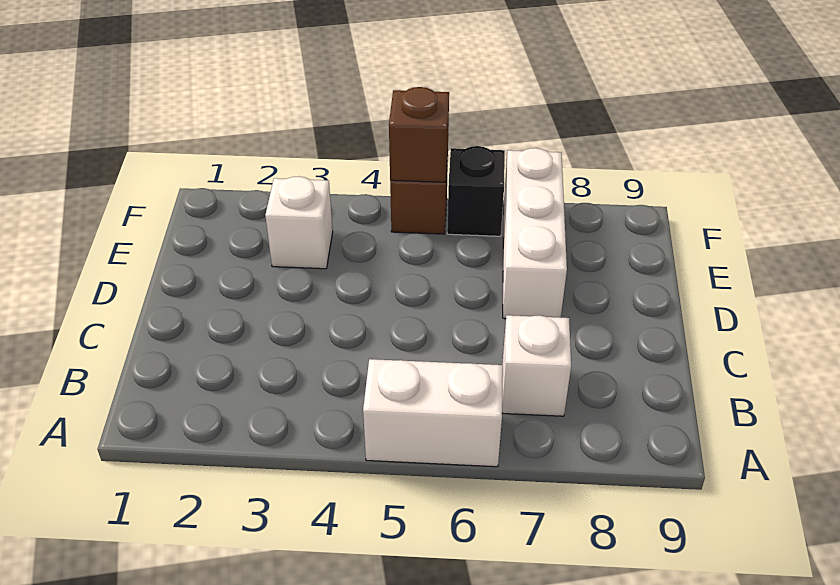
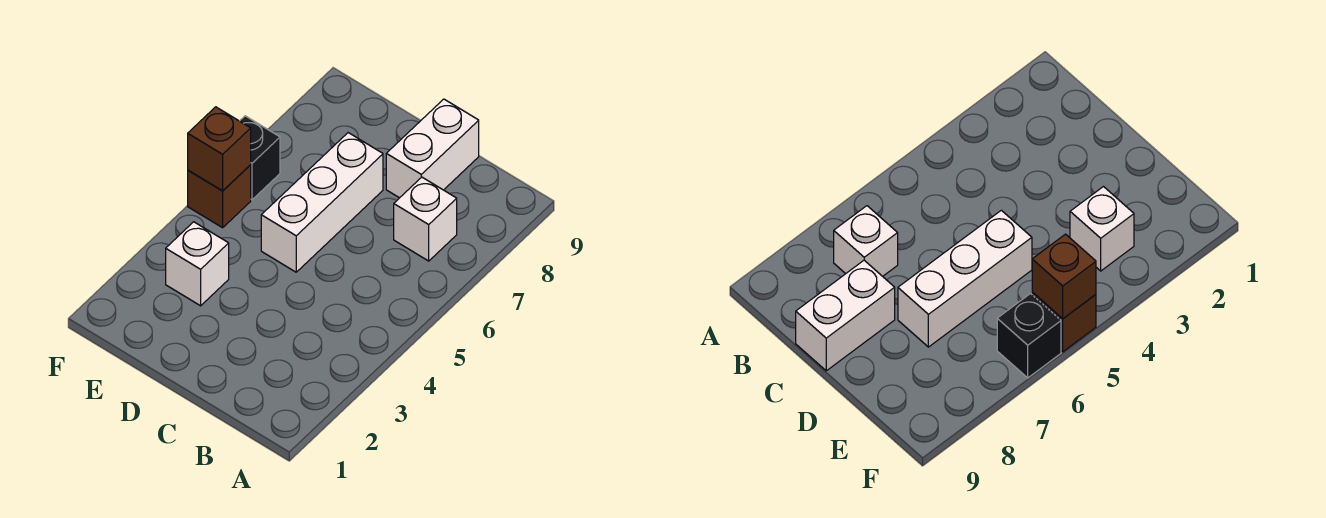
white 1x2 brick [363,359,503,467] -> white 1x2 brick moved to [386,99,479,198]
white 1x3 brick [503,148,567,319] -> white 1x3 brick turned to [261,133,383,272]

